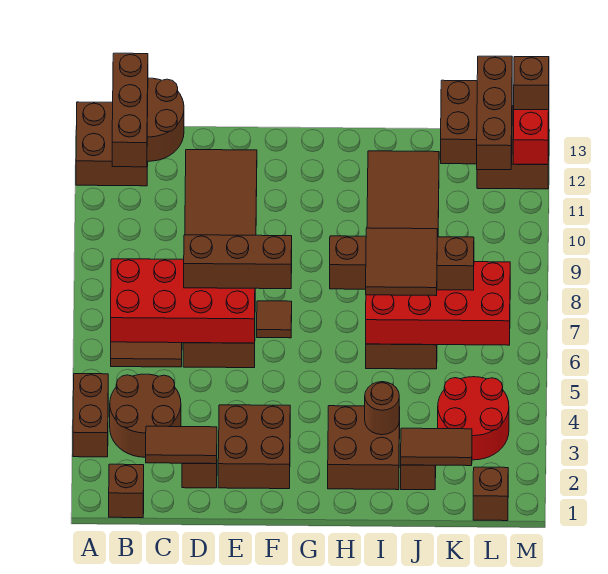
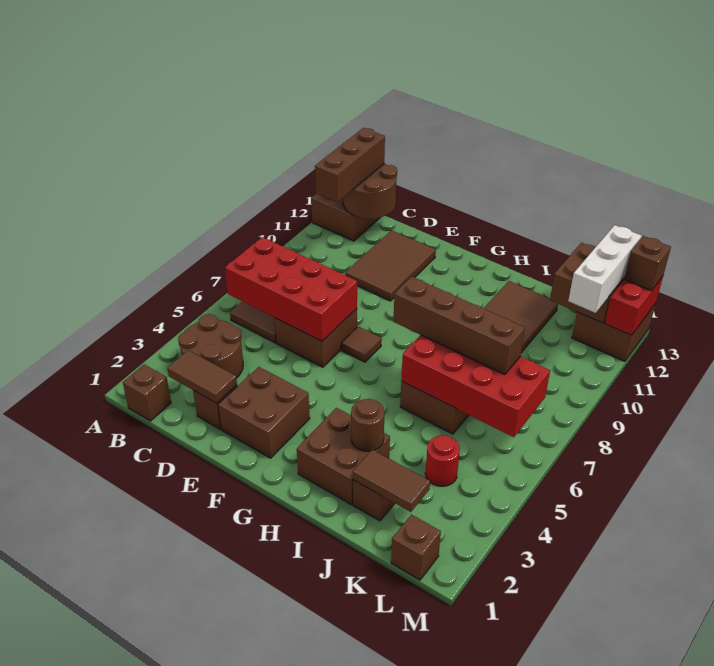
brown 1x2 brick [73,374,108,457] -> none
brown 1x3 brick [184,235,292,289] -> none
brown 2x2 tile [366,228,437,296] -> none
red 2x2 round brick [438,377,509,460] -> red 1x1 round brick [425,435,460,486]
brown 1x3 brick [477,56,512,170] -> white 1x3 brick [568,225,642,313]

